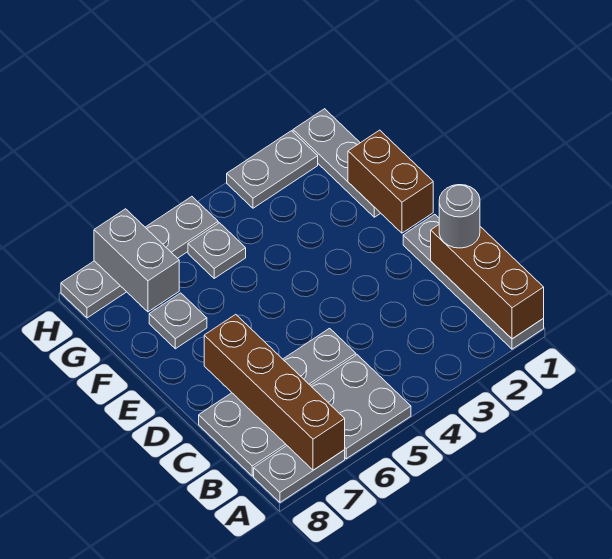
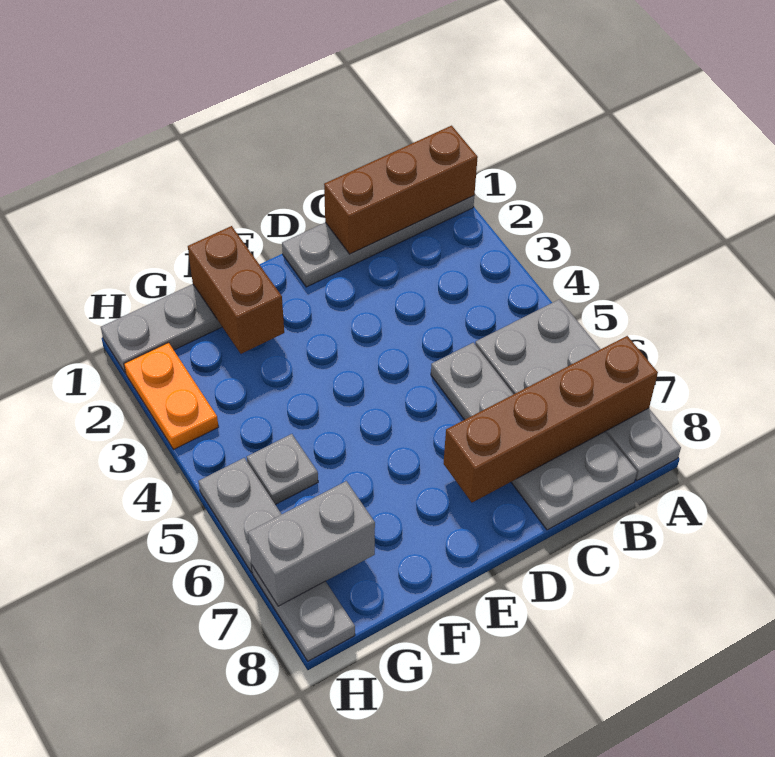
grey 1x1 round brick [439,185,480,248] -> none
brown 1x2 brick [348,130,433,233] -> brown 1x2 brick turned to [188,226,284,354]
grey 1x1 plate [149,293,207,349] -> none
grey 1x2 plate [227,131,318,208] -> orange 1x2 plate [124,343,219,449]

